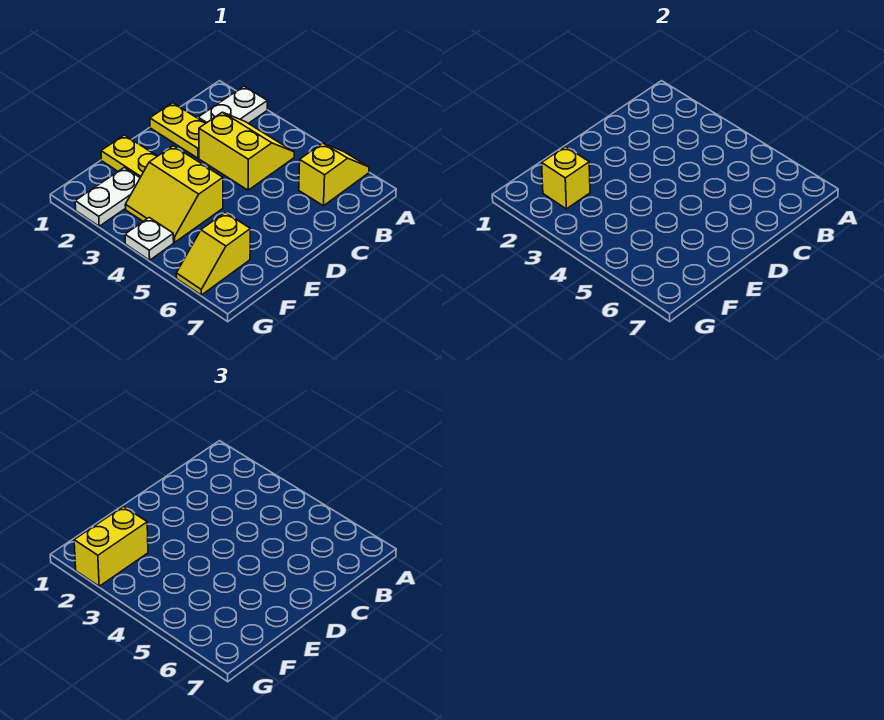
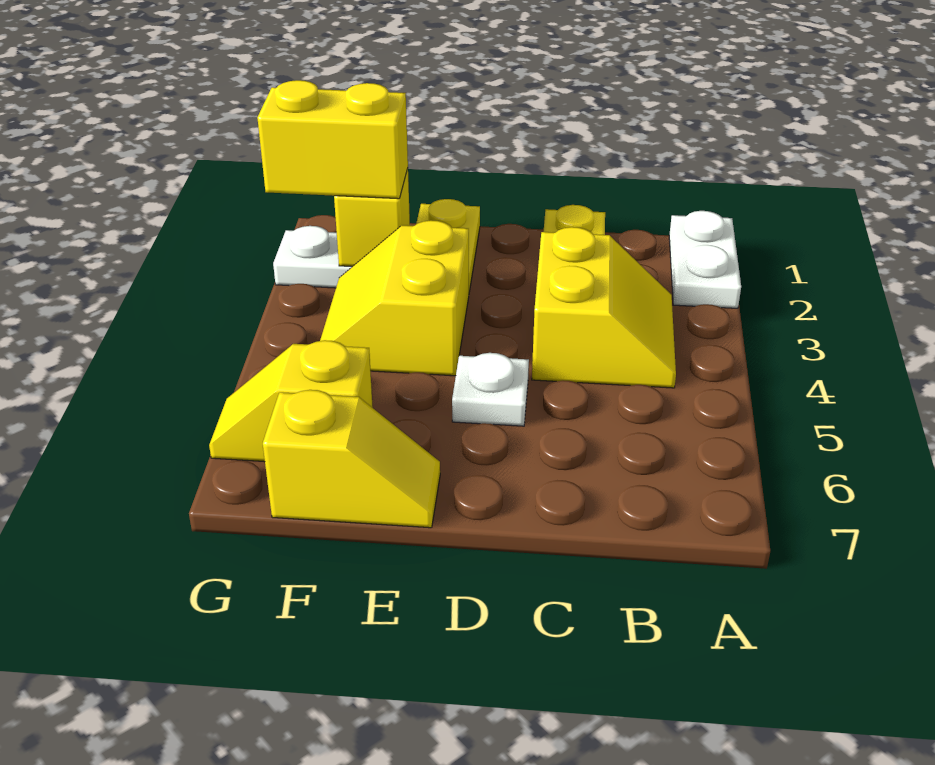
white 1x2 plate [198,86,267,123] -> white 1x2 plate turned to [669,211,741,308]
yellow 1x2 slope [299,143,369,206] -> yellow 1x2 slope moved to [263,390,440,528]
white 1x1 plate [125,218,174,260] -> white 1x1 plate moved to [452,353,529,426]

